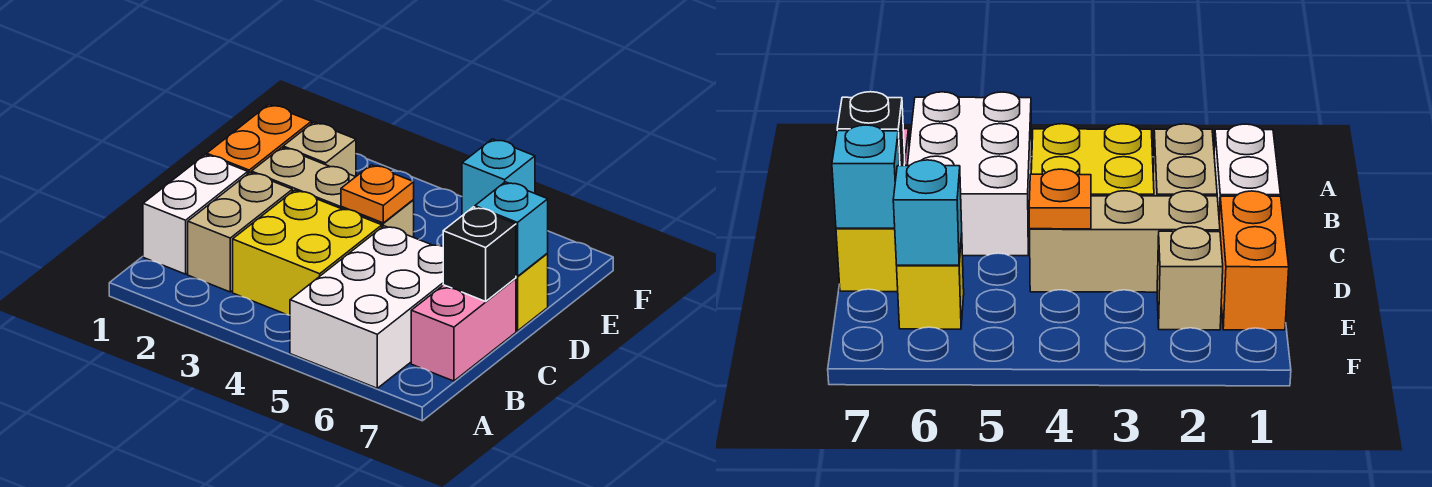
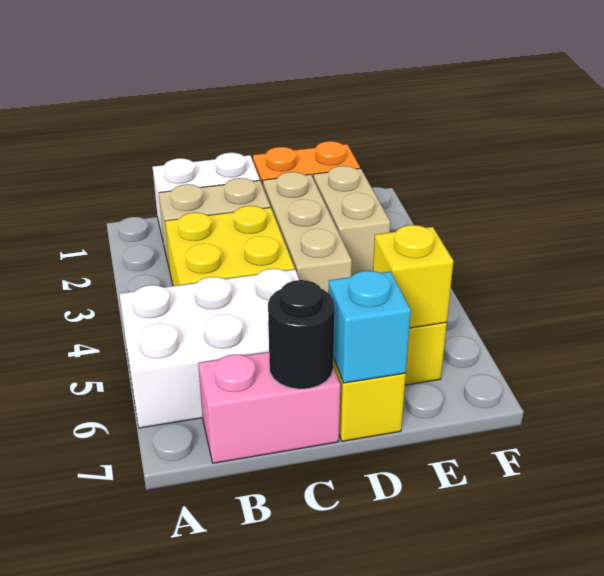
black 1x1 brick [443,207,516,301] -> black 1x1 round brick [268,280,335,389]
orange 1x1 plate [341,165,414,223] -> none
tan 1x1 brick [283,122,356,177] -> tan 1x2 brick [313,166,390,276]
cyan 1x1 brick [462,139,535,216] -> yellow 1x1 brick [373,225,454,328]

